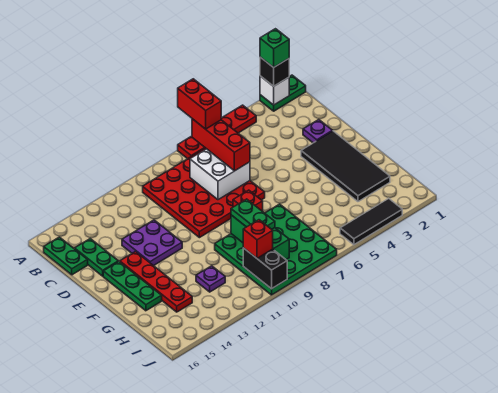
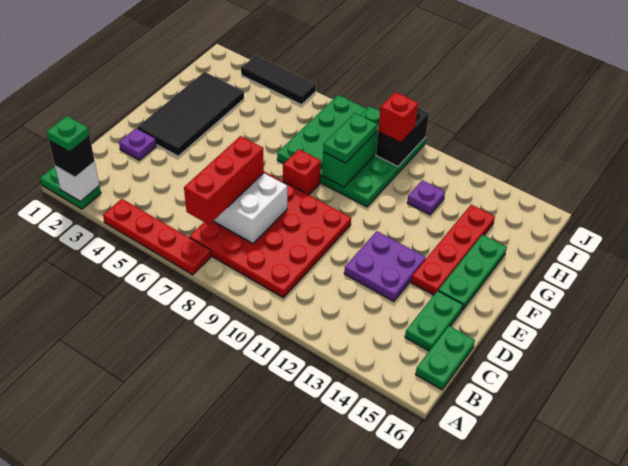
green 1x1 brick [260,29,289,67] -> green 1x1 plate [47,116,90,152]
red 1x2 brick [178,79,221,129] -> none

